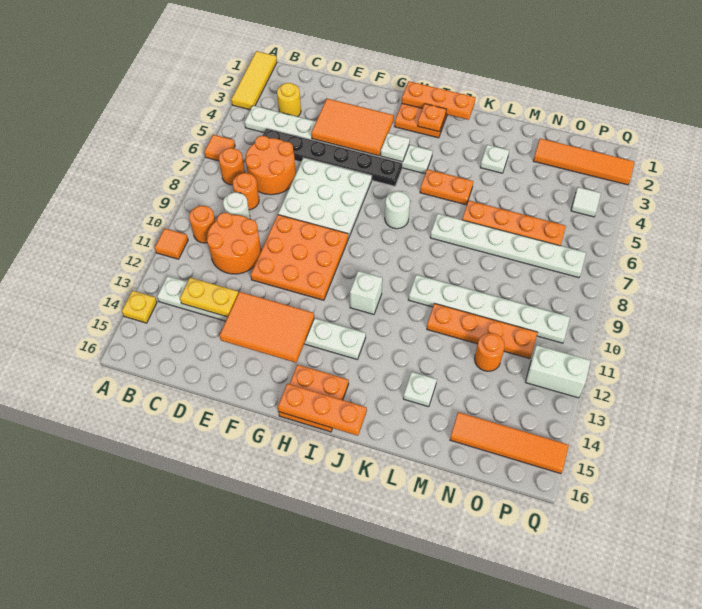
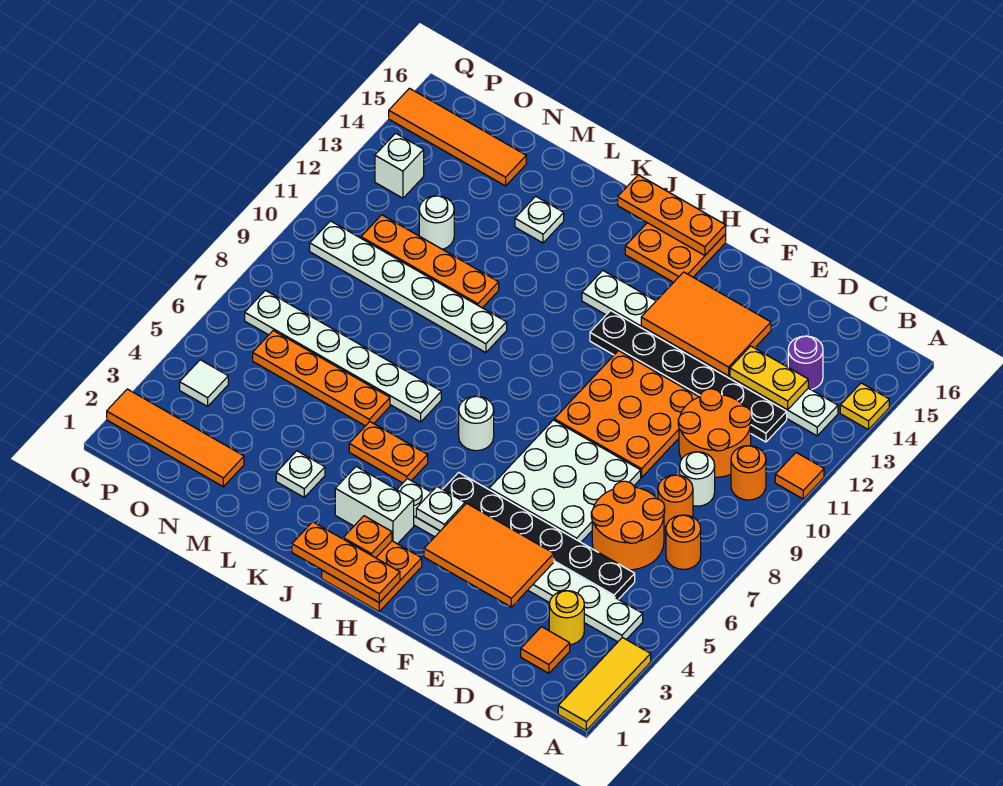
orange 1x1 tile [204,135,235,161] -> orange 1x1 tile moved to [521,627,570,673]
none -> black 1x6 plate [590,311,787,442]
none -> purple 1x1 round brick [788,336,823,390]
white 1x1 brick [350,271,382,314] -> white 1x1 brick moved to [375,133,424,198]
orange 1x1 round brick [475,333,505,371] -> white 1x1 round brick [419,196,454,249]
white 1x2 brick [526,345,590,398] -> white 1x2 brick moved to [335,467,414,544]

